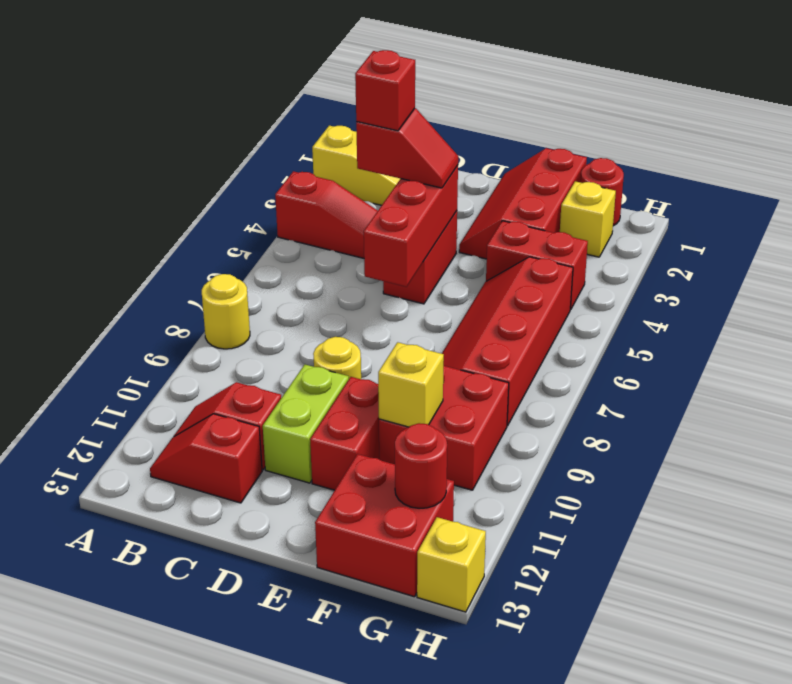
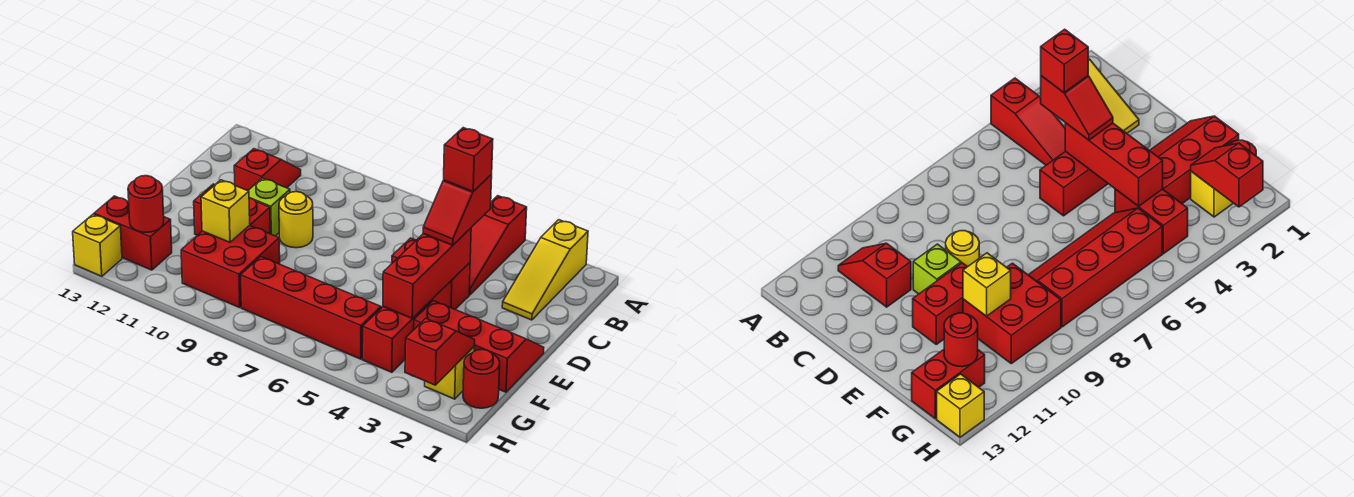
yellow 1x1 round brick [202,274,250,349] -> none
red 1x2 slope [150,414,262,503] -> red 1x2 slope moved to [405,318,475,385]
red 1x3 brick [364,165,458,287] -> red 1x3 brick turned to [383,228,471,319]
lime 1x2 brick [263,364,349,483] -> lime 1x1 brick [248,178,290,236]
red 2x2 brick [315,454,454,597] -> red 1x2 brick [94,196,172,270]

